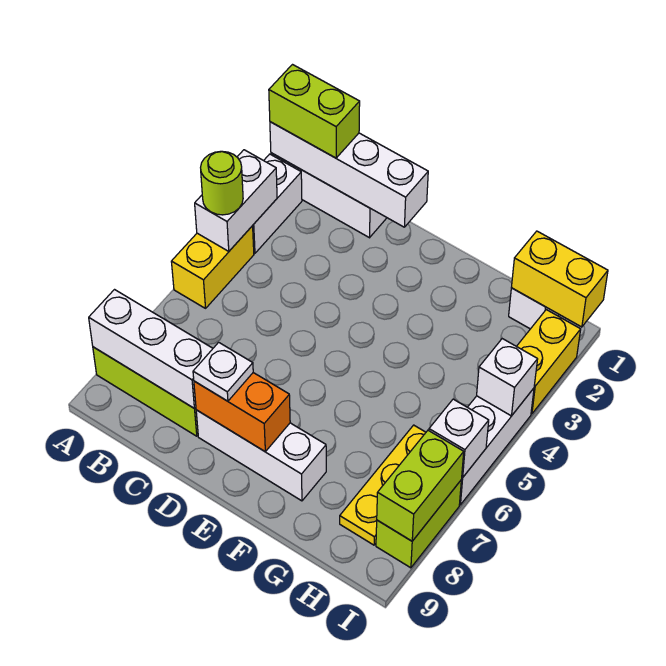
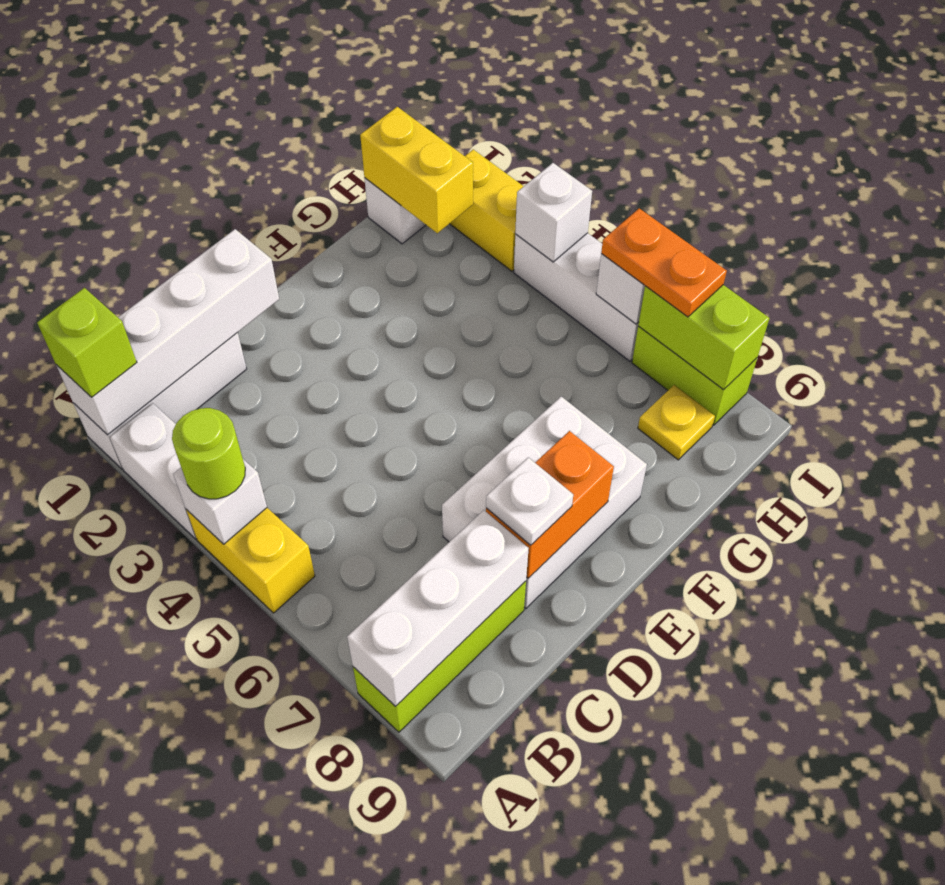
lime 1x2 brick [269,65,360,158] -> lime 1x1 brick [37,288,137,397]
white 1x2 brick [195,150,277,251] -> white 1x1 brick [173,459,267,544]
white 1x3 brick [196,410,326,501] -> white 2x3 brick [442,397,647,609]
yellow 1x2 brick [511,231,608,327] -> yellow 1x2 brick turned to [360,107,473,233]
yellow 1x3 plate [340,425,426,545] -> yellow 1x1 plate [638,385,715,460]
none -> orange 1x2 plate [601,208,727,317]

